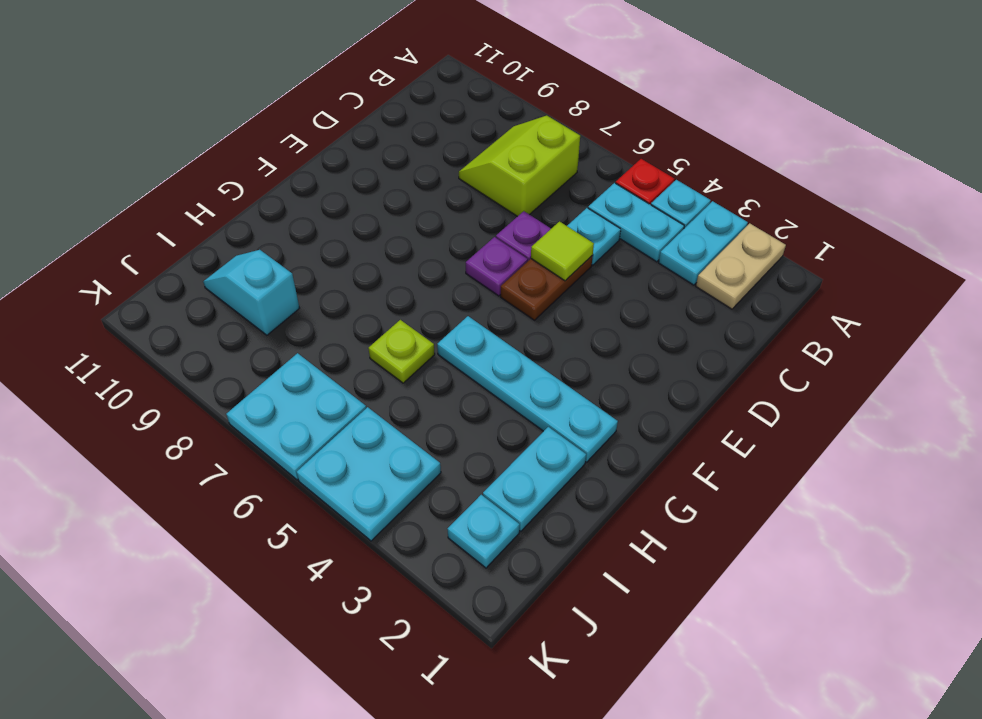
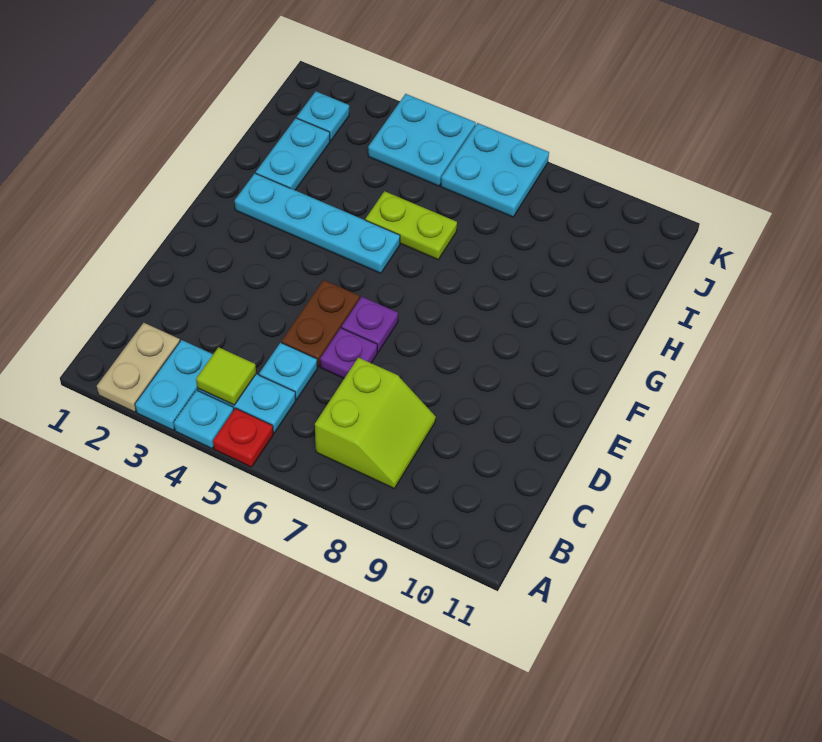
lime 1x1 tile [531,222,594,281] -> lime 1x1 tile moved to [196,347,256,405]
lime 1x1 plate [368,320,435,383] -> lime 1x2 plate [365,191,457,260]
cyan 1x2 slope [203,250,299,335] -> none

